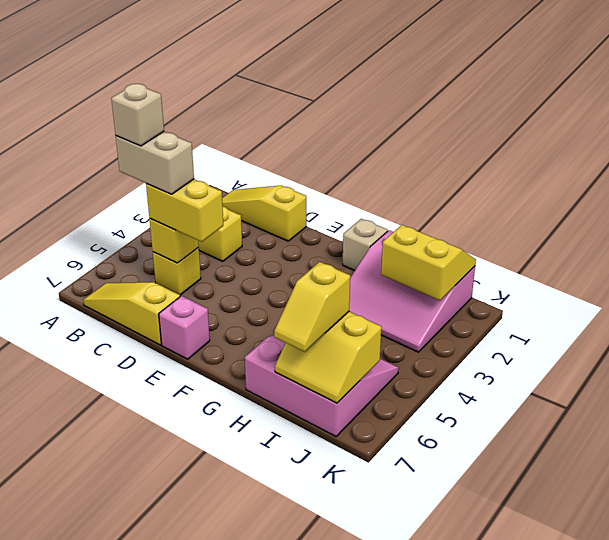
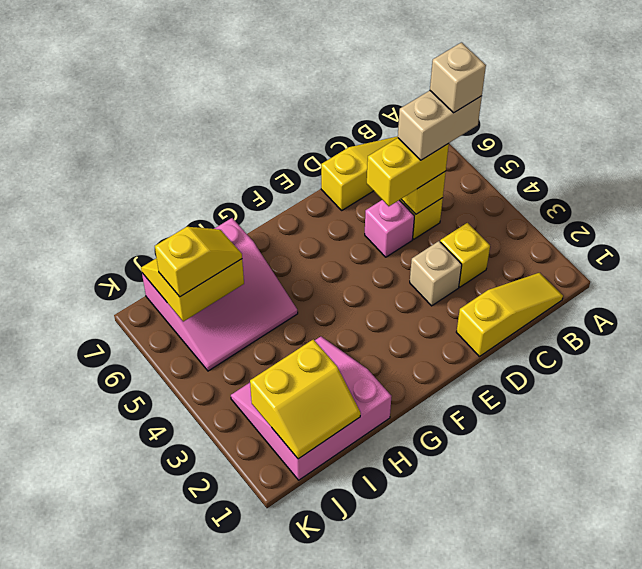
pink 1x1 brick [159,296,210,359] -> pink 1x1 brick moved to [365,200,414,257]
tan 1x1 brick [343,219,388,270] -> tan 1x1 brick moved to [410,241,462,306]
yellow 1x2 slope [274,262,350,352] -> yellow 1x2 slope turned to [155,227,242,297]

